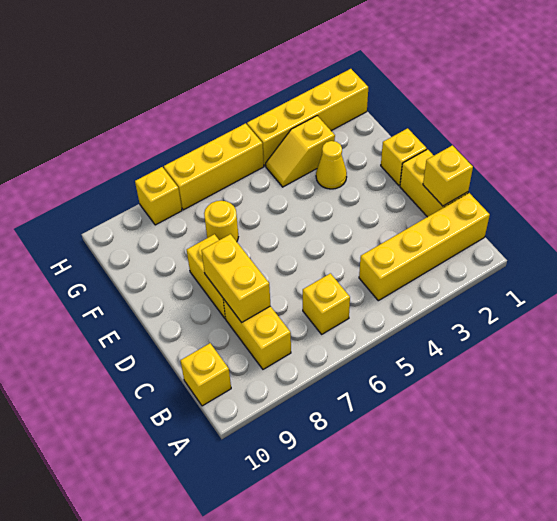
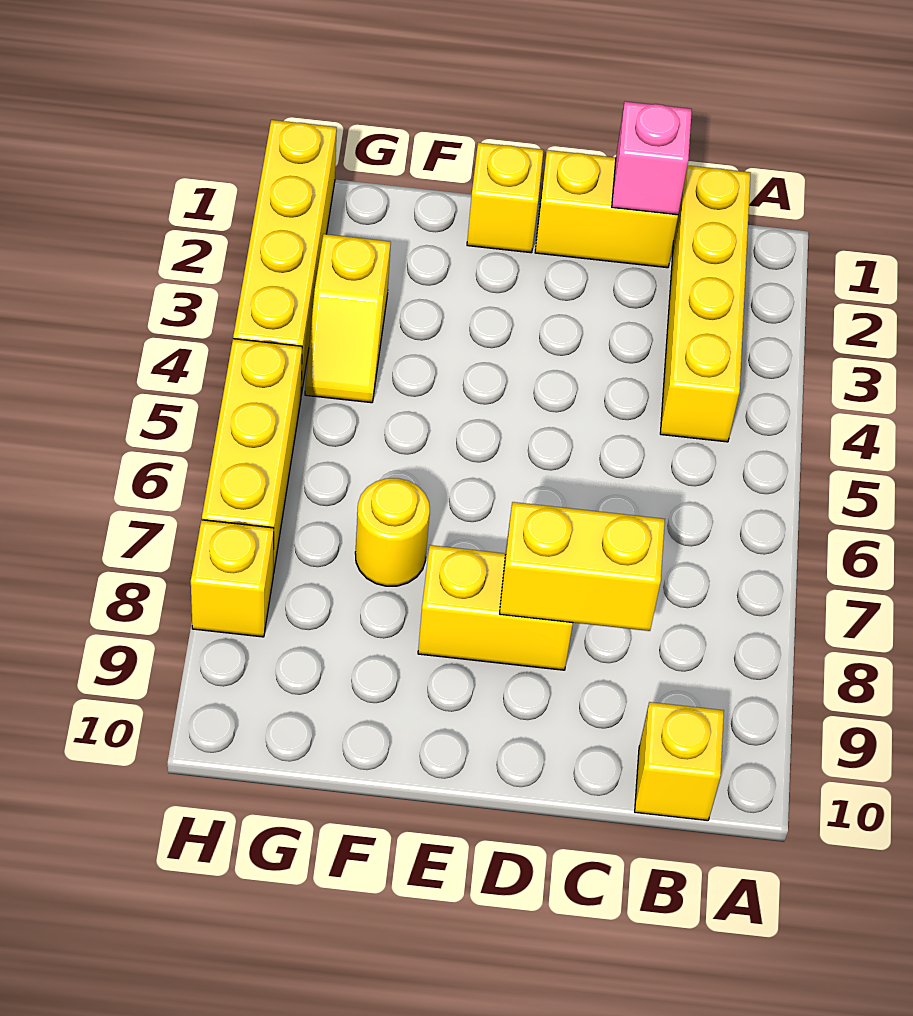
yellow 1x1 brick [303,273,350,334] -> none
yellow 1x2 brick [223,299,291,369] -> none
yellow 1x1 brick [423,145,473,206] -> pink 1x1 brick [612,101,692,215]
yellow 1x1 cone [316,141,347,189] -> none

